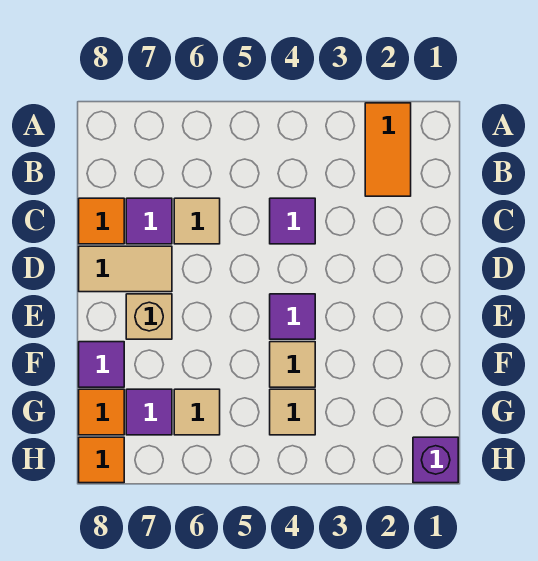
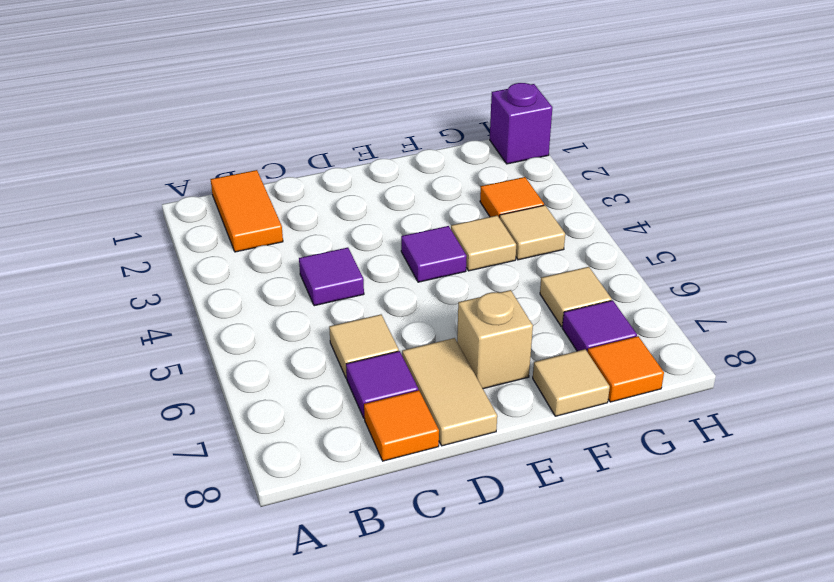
orange 1x2 tile [365,103,411,196] -> orange 1x2 tile turned to [211,170,283,252]
purple 1x1 tile [79,342,124,387] -> tan 1x1 tile [533,349,610,416]
orange 1x1 tile [79,437,124,483] -> orange 1x1 tile moved to [480,177,544,218]

